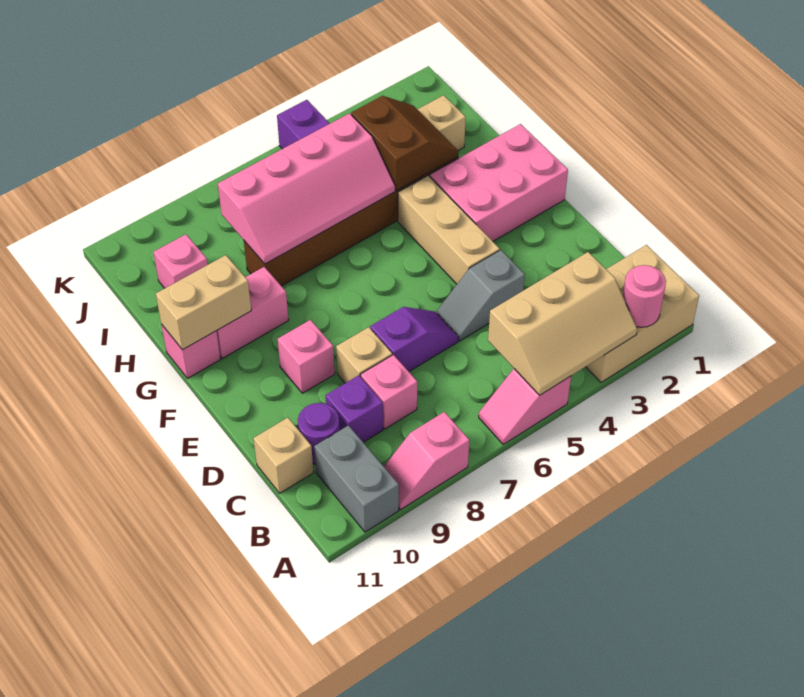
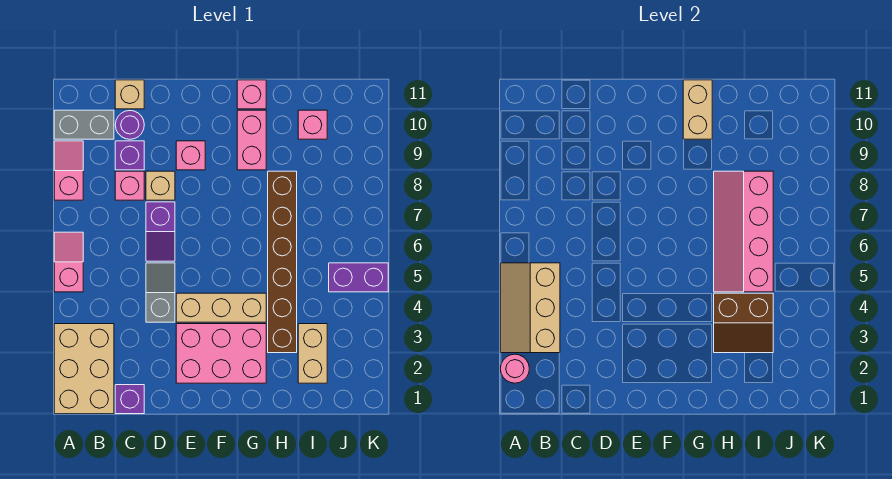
none -> purple 1x1 brick [115,385,144,414]
pink 2x3 brick [430,124,568,241] -> pink 2x3 brick turned to [176,324,266,383]

